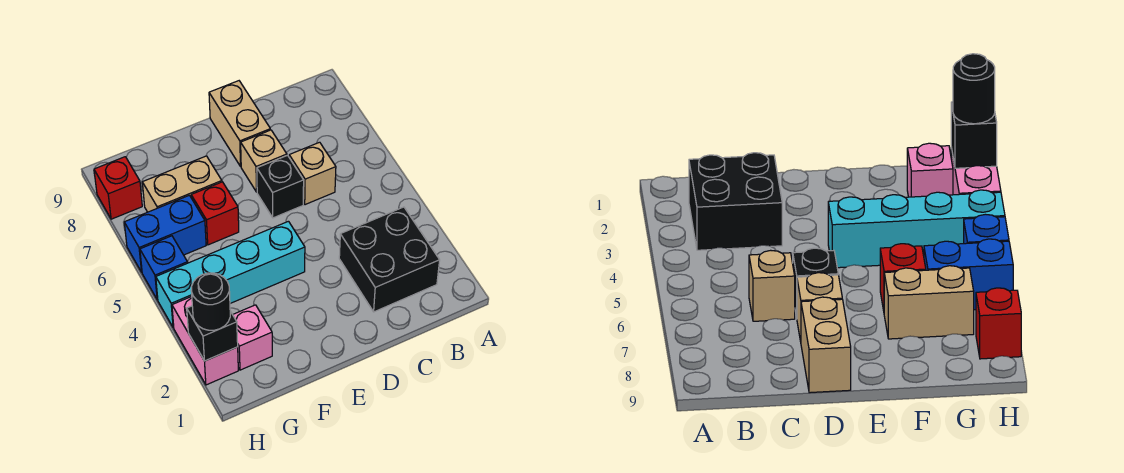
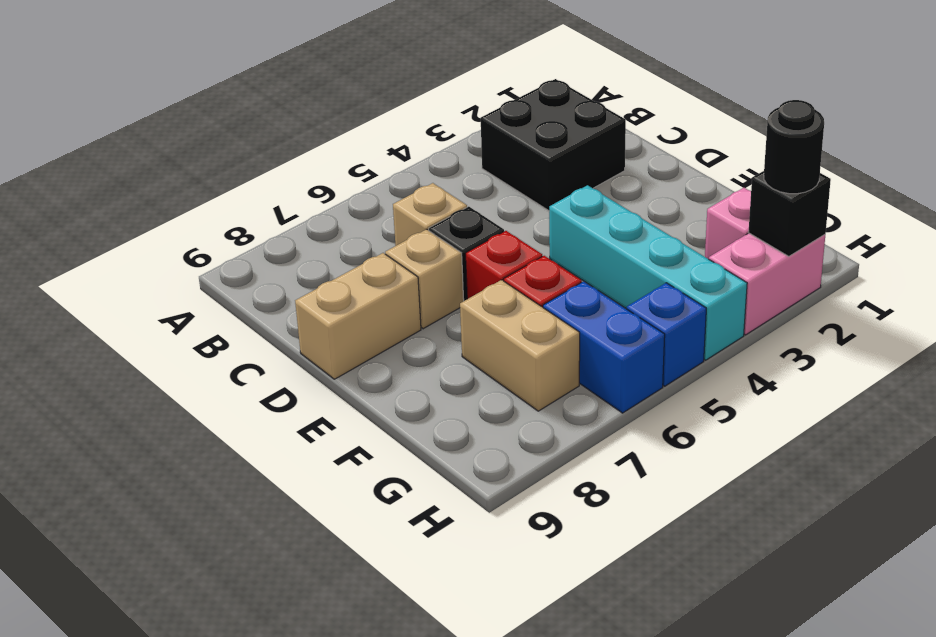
red 1x1 brick [94,157,142,219] -> red 1x1 brick moved to [466,231,542,299]

